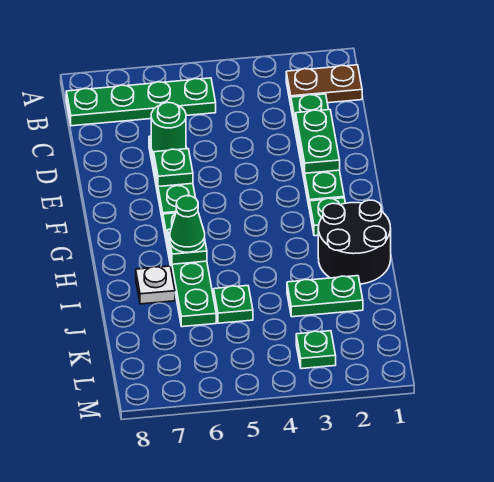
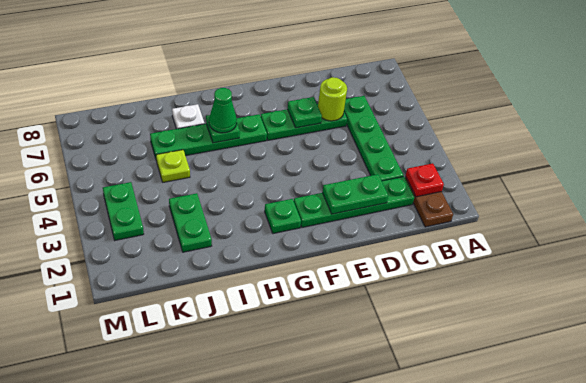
none -> red 1x1 plate [406,163,444,197]
green 1x4 plate [66,78,216,126] -> green 1x4 plate moved to [344,96,404,181]
green 1x1 round brick [151,102,186,153] -> lime 1x1 round brick [318,77,347,121]
black 2x2 round brick [318,200,391,284] -> none
green 1x1 plate [214,286,253,323] -> lime 1x1 plate [156,150,190,182]
green 1x1 plate [296,331,336,369] -> green 1x2 plate [103,182,144,240]

